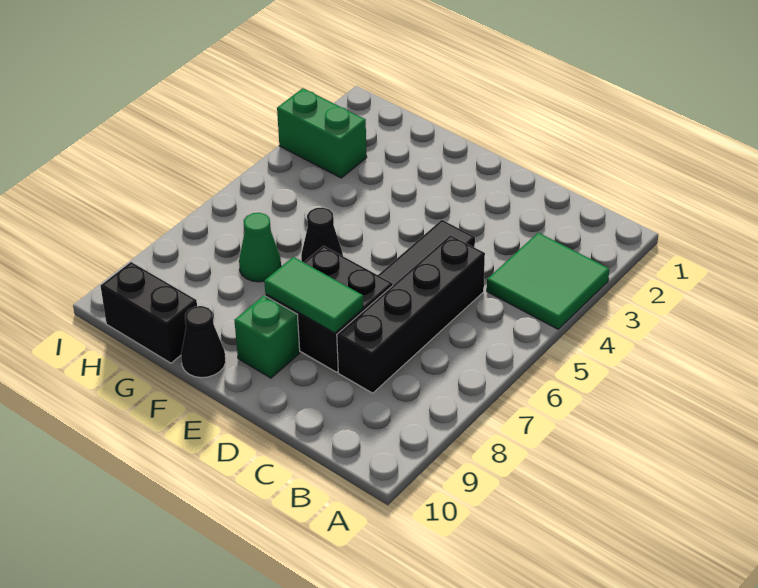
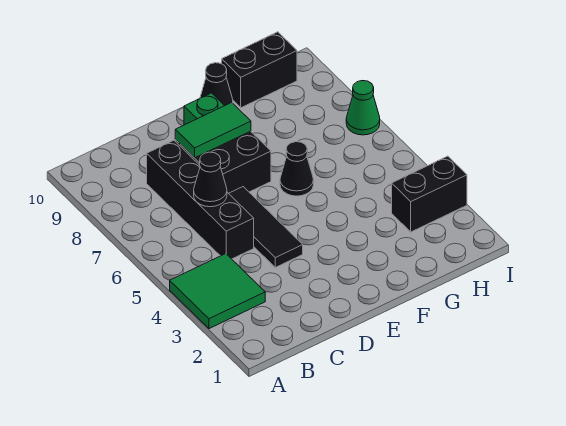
none -> black 1x1 cone [194,152,227,207]
green 1x1 cone [239,213,281,282] -> green 1x1 cone moved to [346,81,380,135]
green 1x2 brick [277,88,367,178] -> black 1x2 brick [392,156,467,232]

